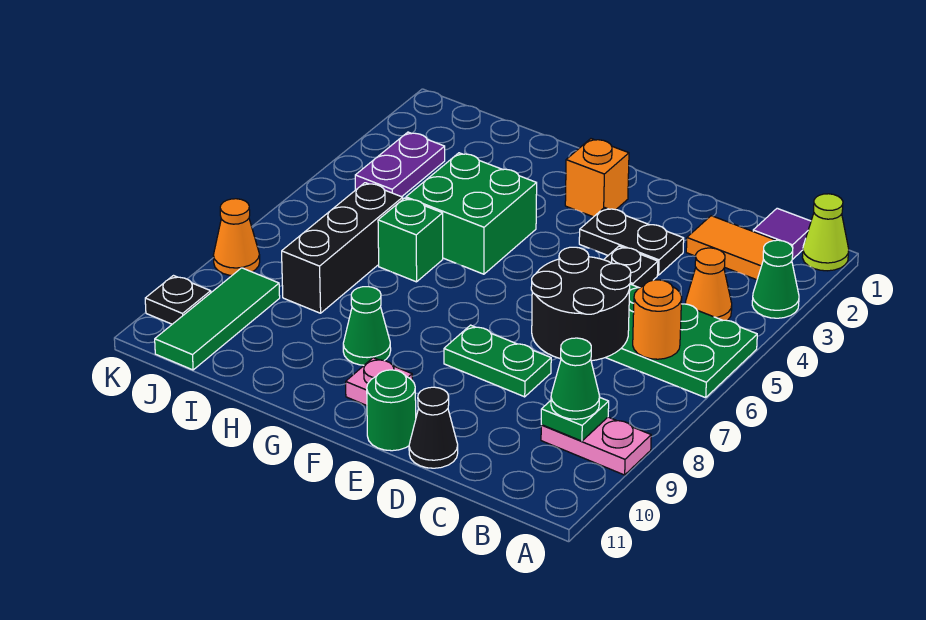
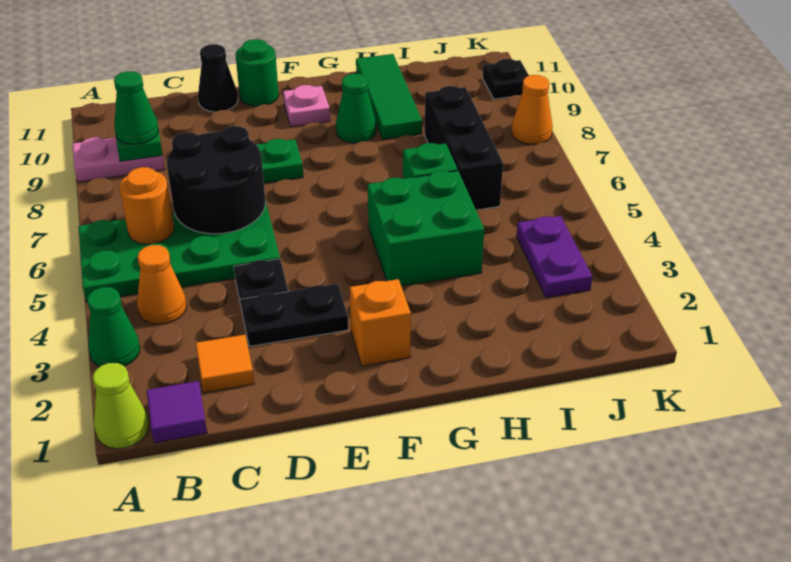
orange 1x2 tile [686,216,776,280] -> orange 1x1 tile [195,335,254,393]
green 1x3 tile [155,268,280,370] -> green 1x3 tile moved to [356,54,422,139]

